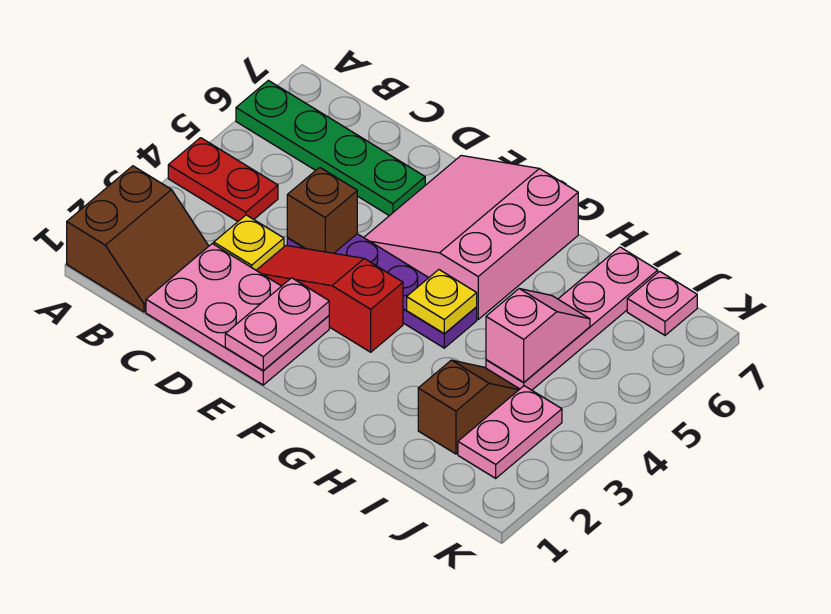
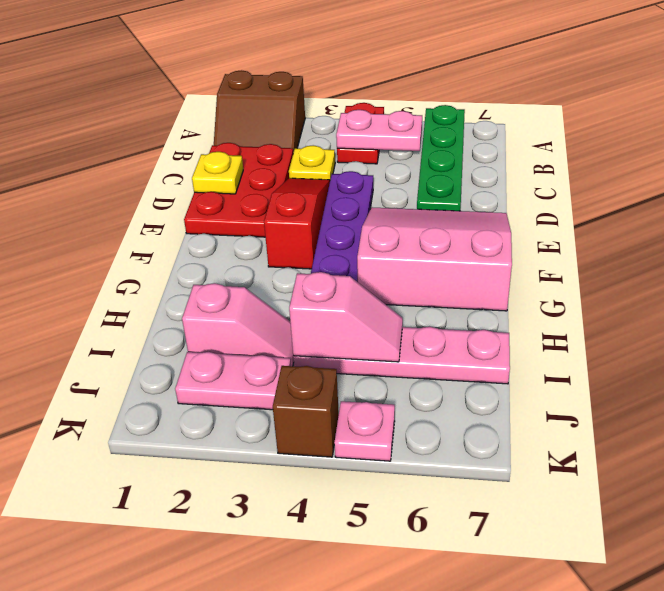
pink 2x3 plate [146,244,329,385] -> red 2x3 plate [184,143,293,237]
brown 1x1 brick [287,167,357,253] -> brown 1x1 brick moved to [273,366,339,457]
pink 1x2 plate [225,278,329,371] -> pink 1x2 plate moved to [336,110,422,151]
yellow 1x1 plate [407,270,477,333] -> yellow 1x1 plate moved to [192,152,243,194]
brown 1x2 slope [418,360,519,454] -> pink 1x2 slope [182,283,294,366]
pink 1x1 plate [627,271,697,335] -> pink 1x1 plate moved to [334,401,395,461]

